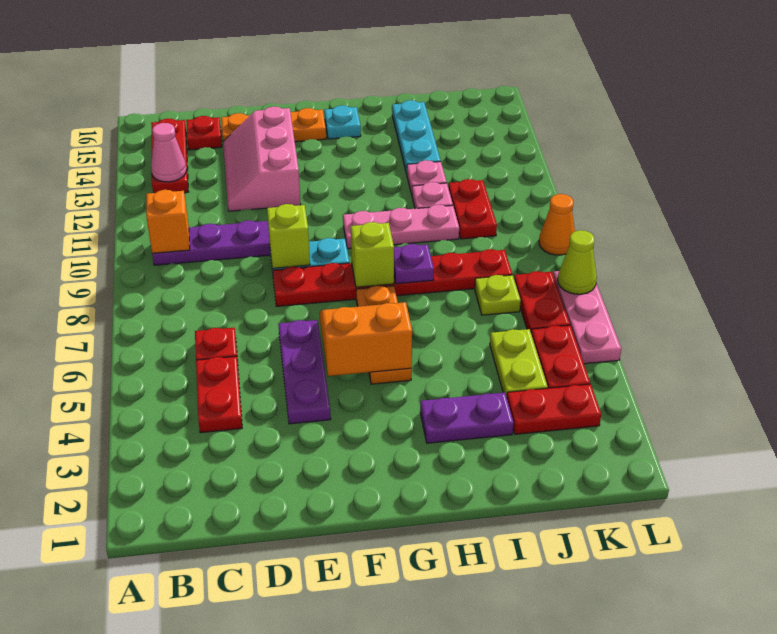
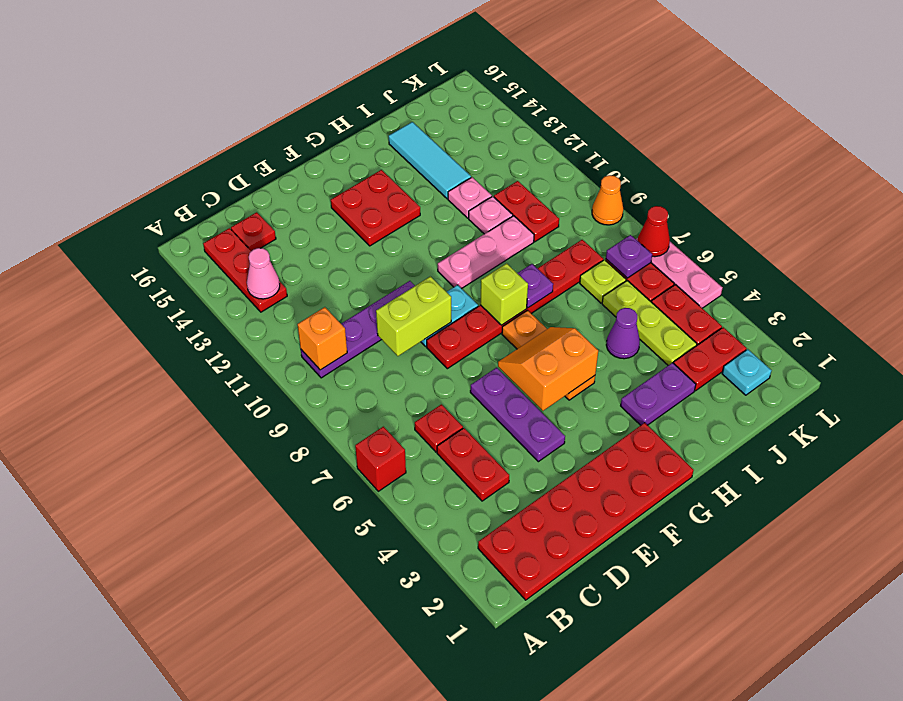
none -> red 1x1 brick [355,427,406,491]
none -> red 2x6 plate [478,423,694,600]
pink 2x3 slope [223,106,301,211] -> none
orange 1x3 plate [221,108,326,142] -> none
lime 1x1 brick [267,204,310,268] -> lime 1x2 brick [376,276,451,356]
none -> red 2x2 plate [331,170,420,246]
cyan 1x1 plate [324,105,361,139] -> cyan 1x1 plate moved to [722,349,771,395]
none -> purple 1x1 cone [606,308,640,359]
cyan 1x3 plate [392,100,441,174] -> cyan 1x3 tile [389,122,471,199]
lime 1x2 plate [490,329,548,397] -> lime 1x3 plate [602,281,697,365]
none -> purple 1x1 plate [606,235,652,278]
lime 1x1 cone [558,230,597,294] -> red 1x1 cone [638,206,670,257]

